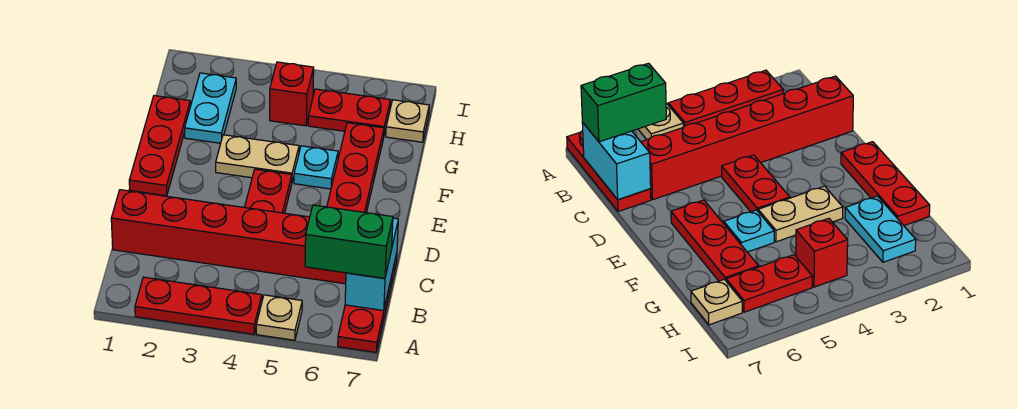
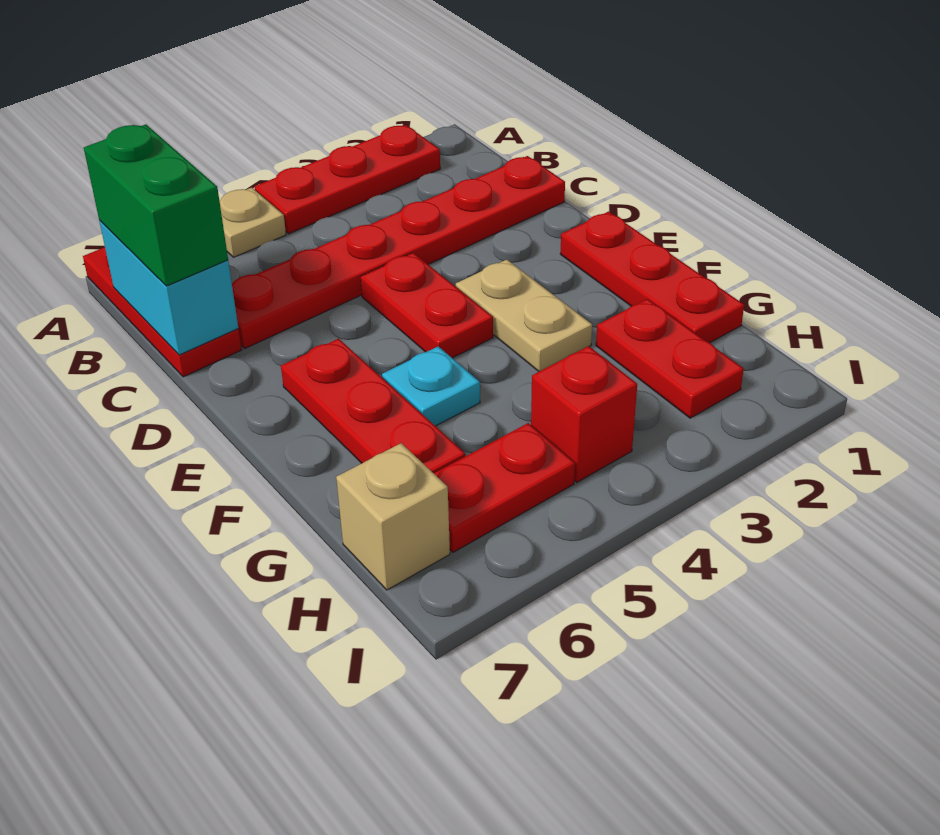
green 1x2 brick [305,205,393,278] -> green 1x2 brick turned to [84,124,228,286]
red 1x6 brick [111,190,346,284] -> red 1x6 plate [232,156,565,348]
tan 1x2 plate [216,135,299,182] -> tan 1x2 plate turned to [456,259,592,371]
cyan 1x2 plate [185,73,236,143] -> red 1x2 plate [596,299,744,418]
tan 1x1 plate [386,100,429,142] -> tan 1x1 brick [336,443,450,590]

